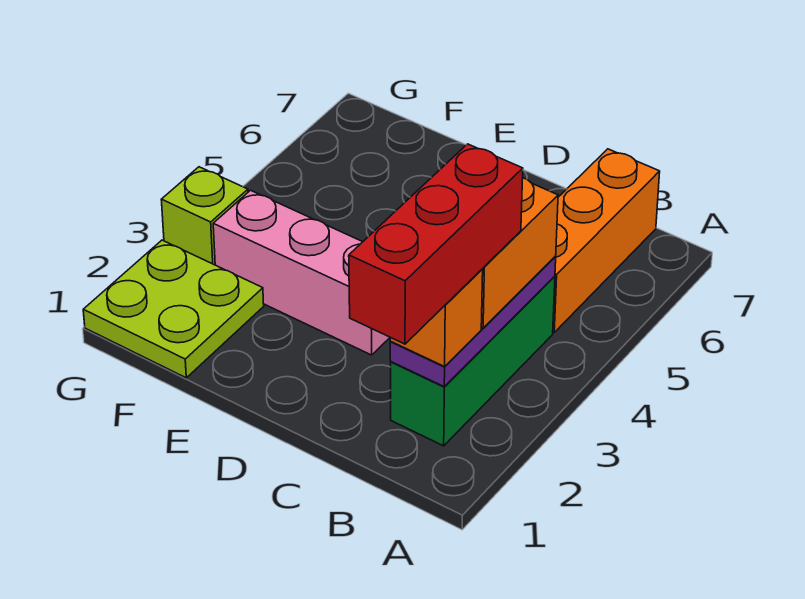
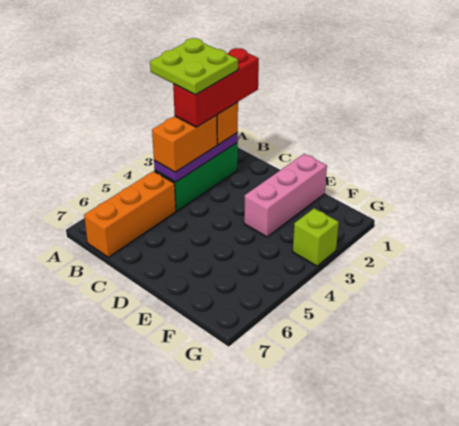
pink 1x3 brick [213,190,390,355] -> pink 1x3 brick turned to [244,154,327,237]
lime 2x2 plate [83,240,264,378] -> lime 2x2 plate moved to [150,38,238,95]

